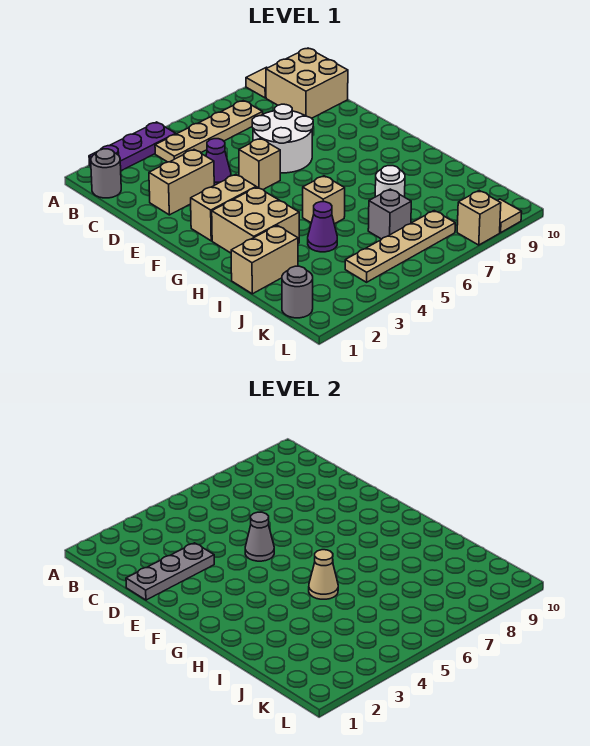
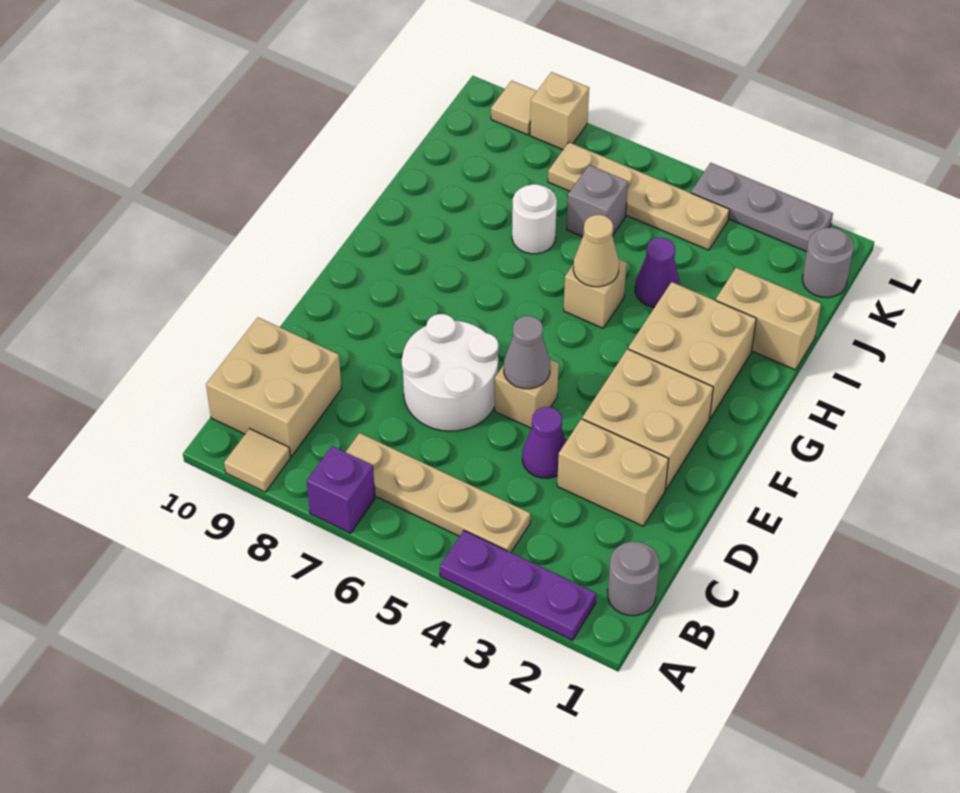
none -> purple 1x1 brick [307,446,375,533]
grey 1x3 plate [126,543,214,600] -> grey 1x3 plate moved to [691,163,833,252]
tan 1x2 brick [191,174,256,241] -> tan 2x2 brick [582,349,713,490]

